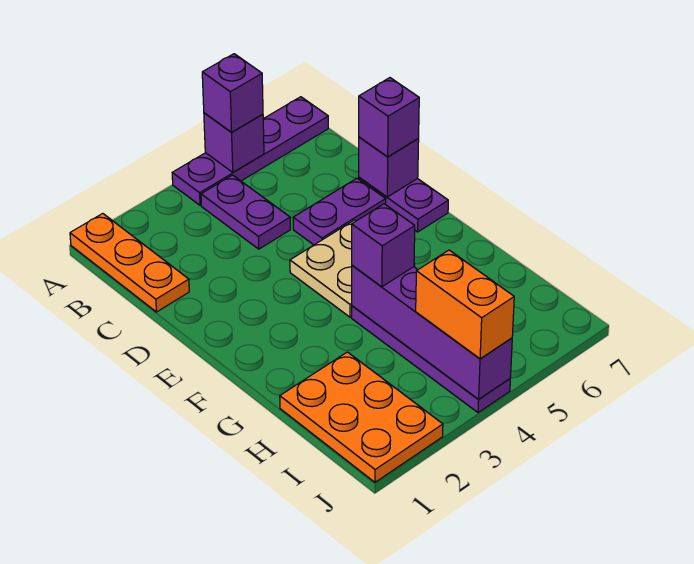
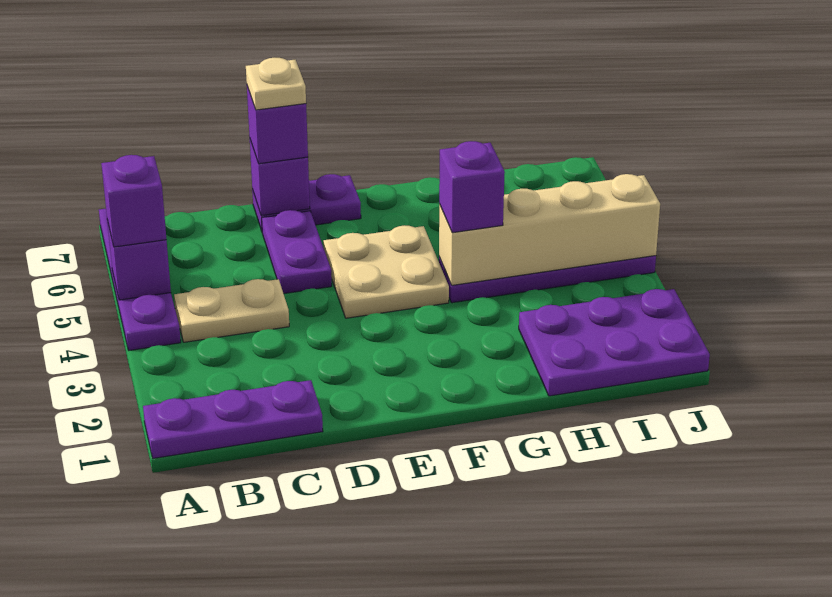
orange 1x3 plate [70,213,189,312] -> purple 1x3 plate [143,380,323,458]
purple 1x2 plate [201,175,290,249] -> tan 1x2 plate [174,279,289,342]
none -> tan 1x1 plate [246,58,306,110]
purple 1x4 brick [352,265,512,399] -> tan 1x4 brick [439,174,660,285]
orange 2x3 plate [280,352,443,482] -> purple 2x3 plate [519,289,710,396]
orange 1x2 brick [416,250,514,359] -> none

